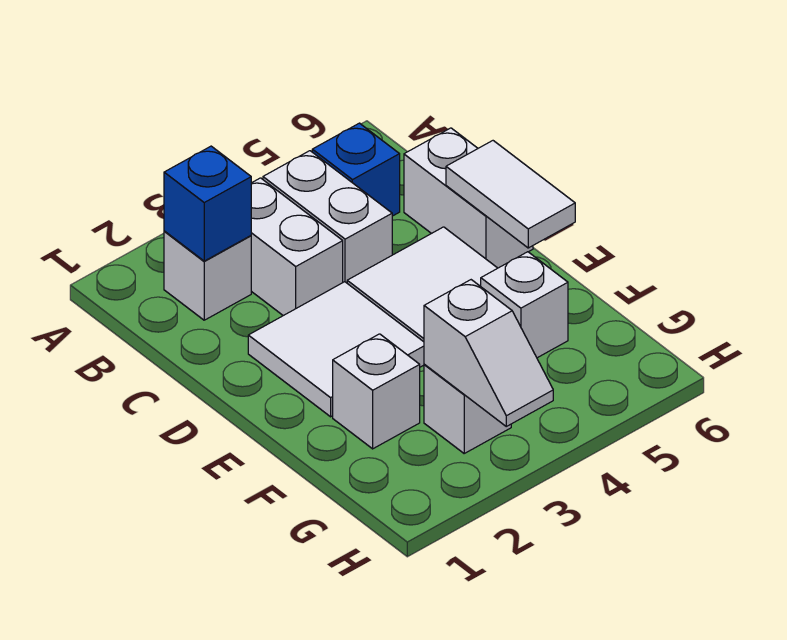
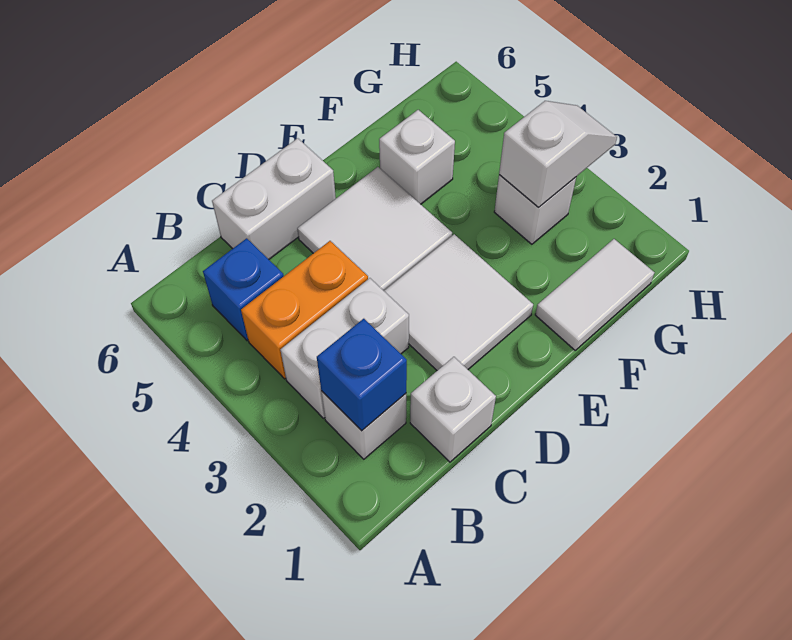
white 1x2 brick [263,151,392,283] -> orange 1x2 brick [241,241,368,379]
white 1x2 tile [446,141,575,248] -> white 1x2 tile moved to [535,239,655,350]
white 1x1 brick [333,334,420,449] -> white 1x1 brick moved to [410,357,496,462]

